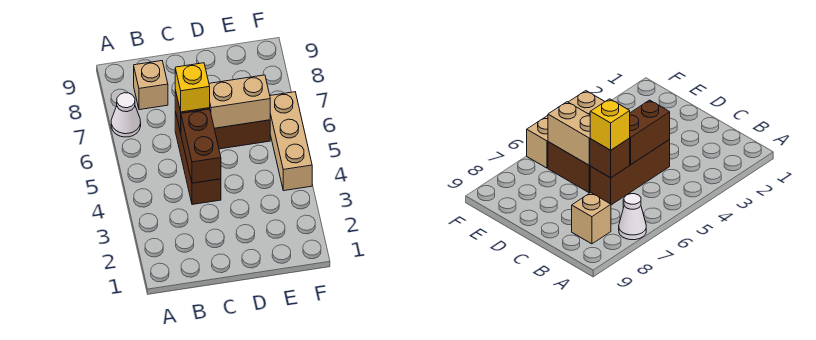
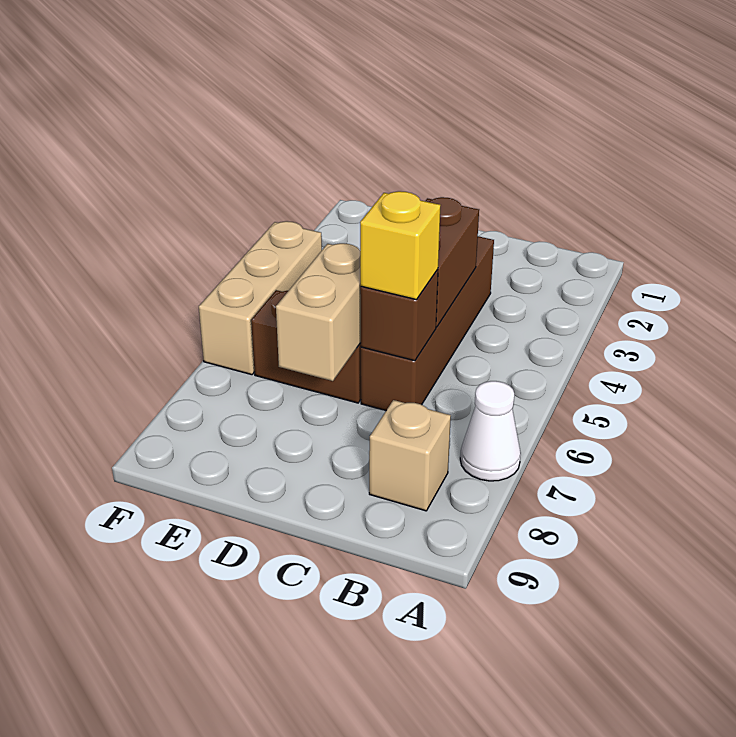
brown 1x3 brick [175,111,221,205] -> brown 1x4 brick [361,236,494,411]
tan 1x2 brick [209,75,270,128] -> tan 1x2 brick turned to [276,243,361,381]

